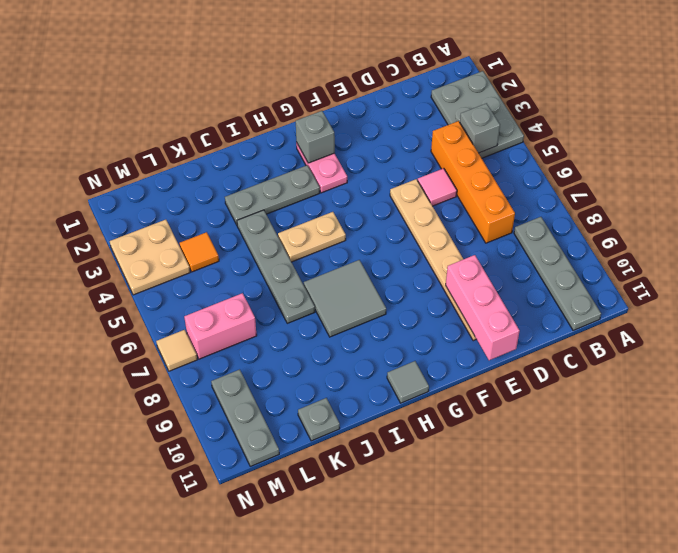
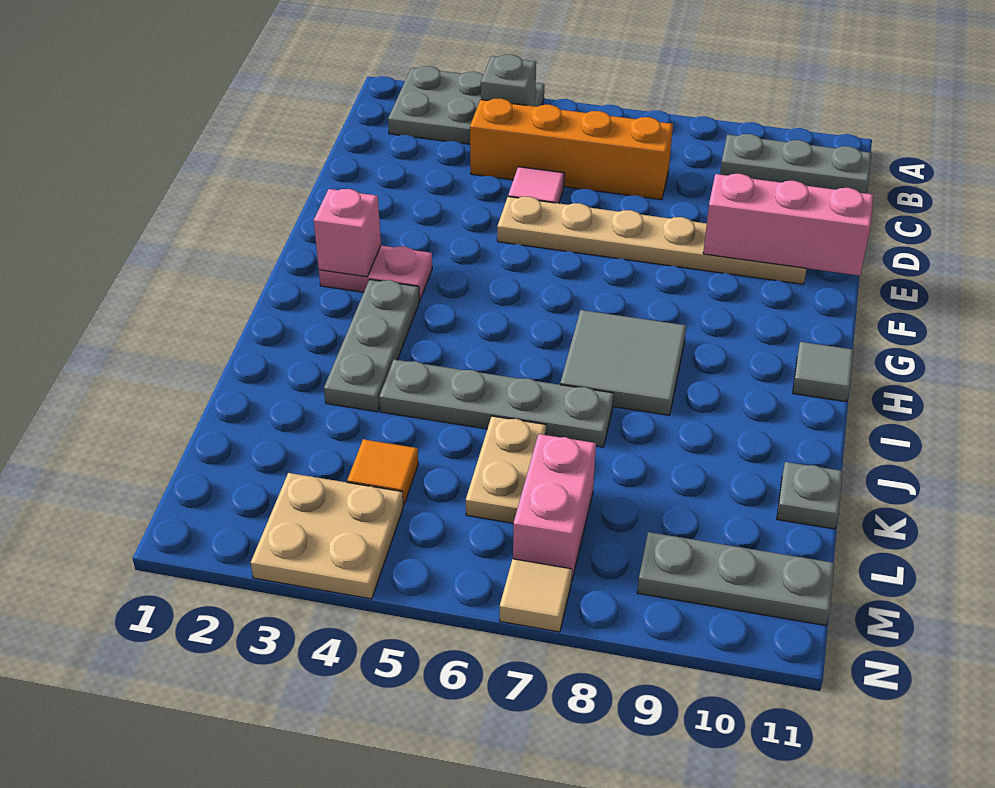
grey 1x4 plate [514,217,601,330] -> grey 1x3 plate [720,134,871,193]
grey 1x1 brick [296,111,335,163] -> pink 1x1 brick [314,189,381,277]
tan 1x2 plate [278,212,346,262] -> tan 1x2 plate moved to [466,416,546,523]

